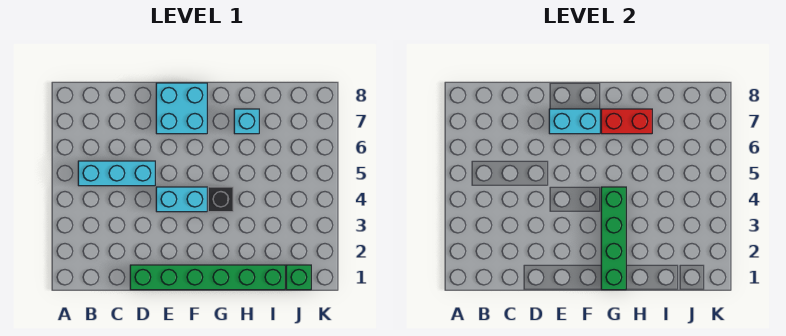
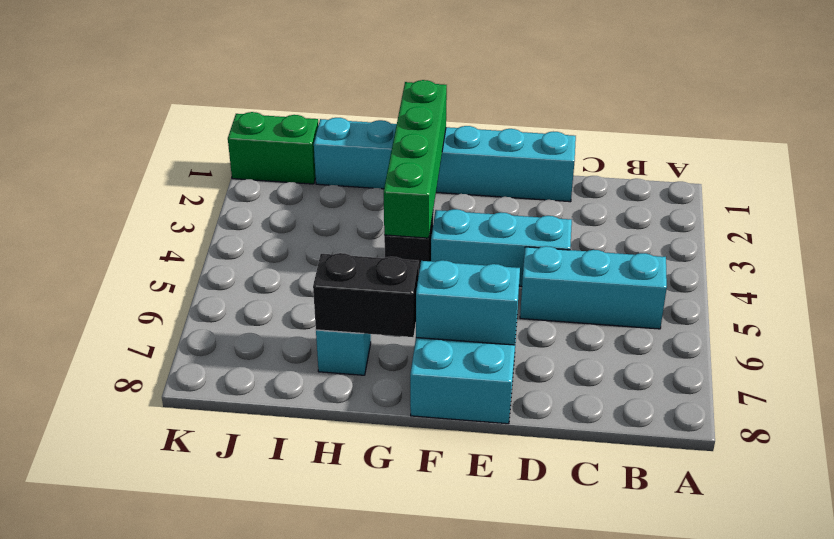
green 1x6 brick [130,265,285,290] -> cyan 1x6 brick [314,118,576,202]
cyan 1x2 brick [156,187,207,212] -> cyan 1x3 brick [431,209,572,286]
red 1x2 brick [601,109,652,134] -> black 1x2 brick [313,253,419,337]
green 1x1 brick [286,265,311,290] -> green 1x2 brick [228,112,318,184]

